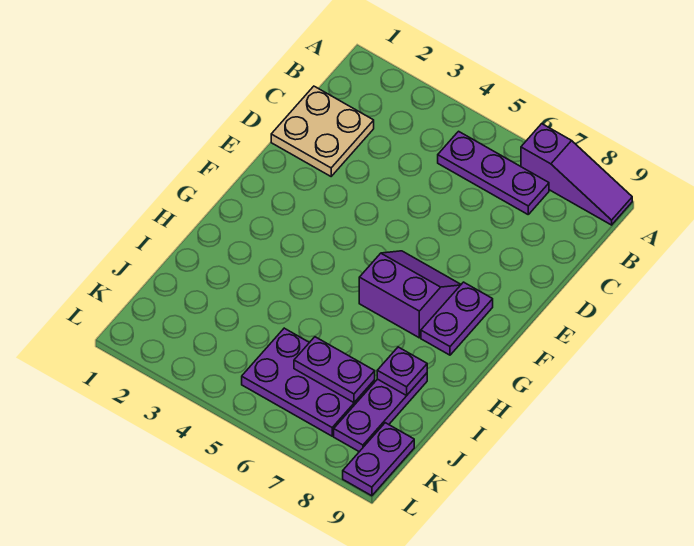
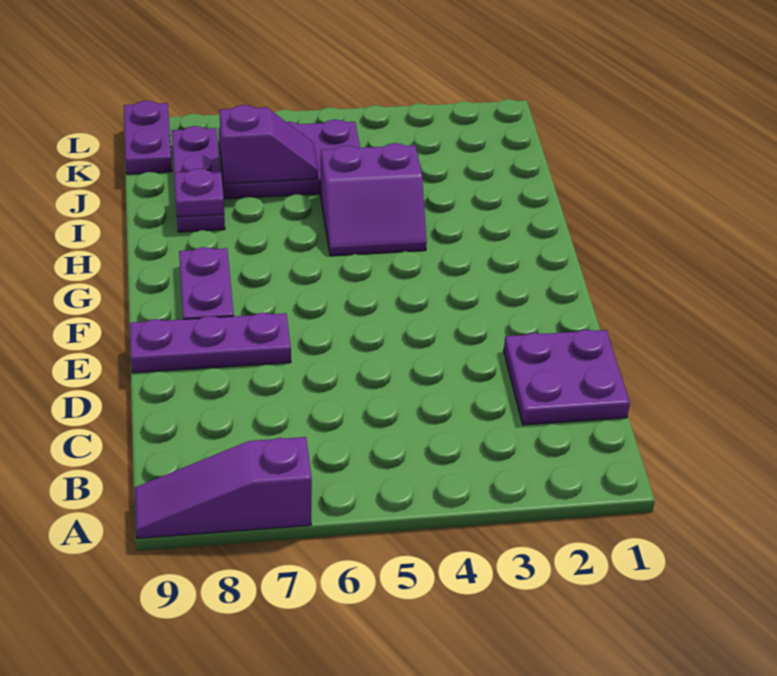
purple 1x3 plate [438,131,549,214] -> purple 1x3 plate moved to [130,313,291,373]
tan 2x2 plate [271,86,374,176] -> purple 2x2 plate [504,330,630,425]
purple 2x2 slope [359,251,461,338] -> purple 2x2 slope moved to [320,143,427,256]
purple 1x2 plate [294,337,375,403] -> purple 1x2 slope [219,105,318,184]

